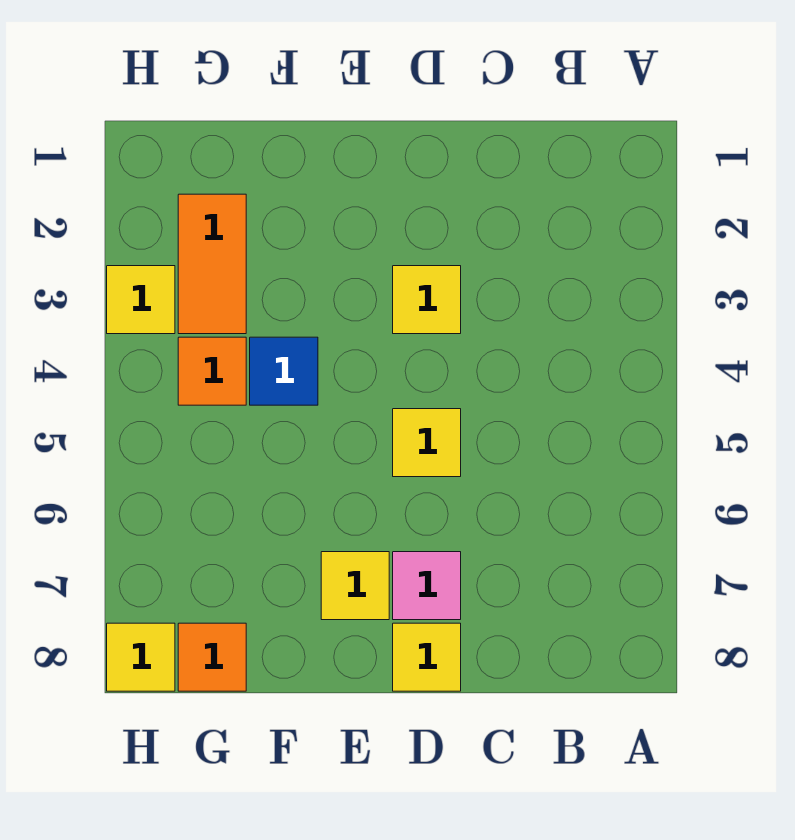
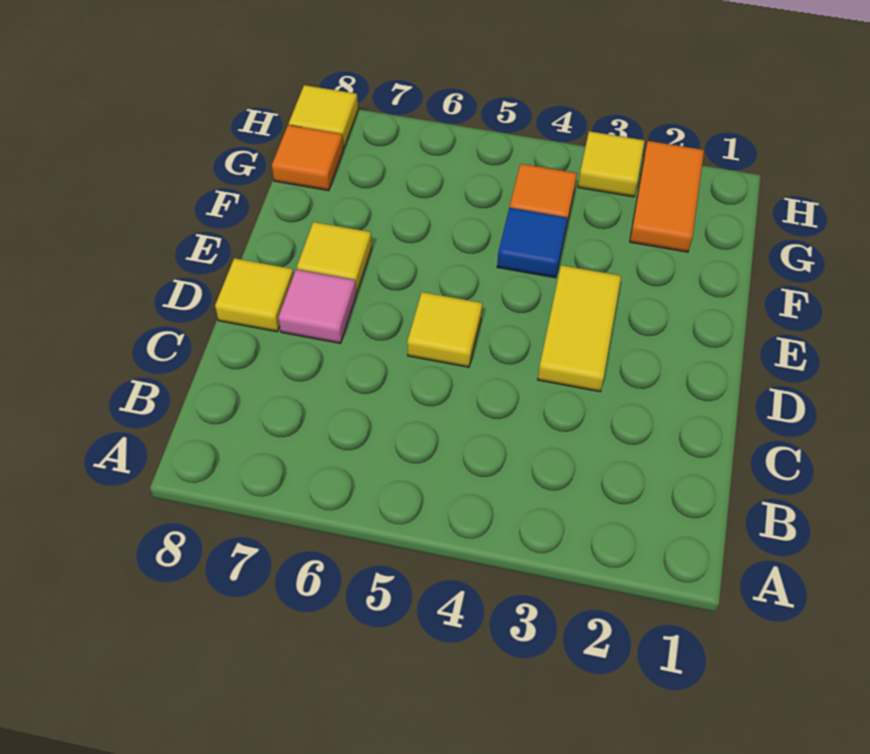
yellow 1x1 tile [393,266,461,334] -> yellow 1x2 tile [538,265,621,392]
orange 1x2 tile [178,194,246,334] -> orange 1x2 tile turned to [630,141,704,252]

